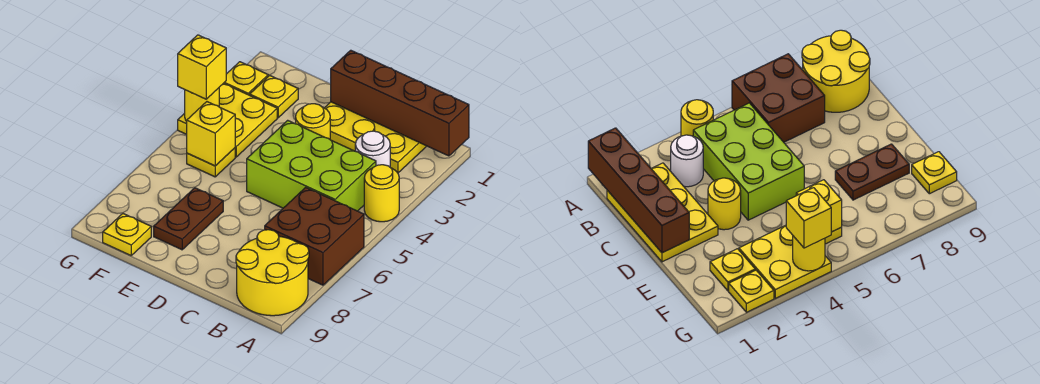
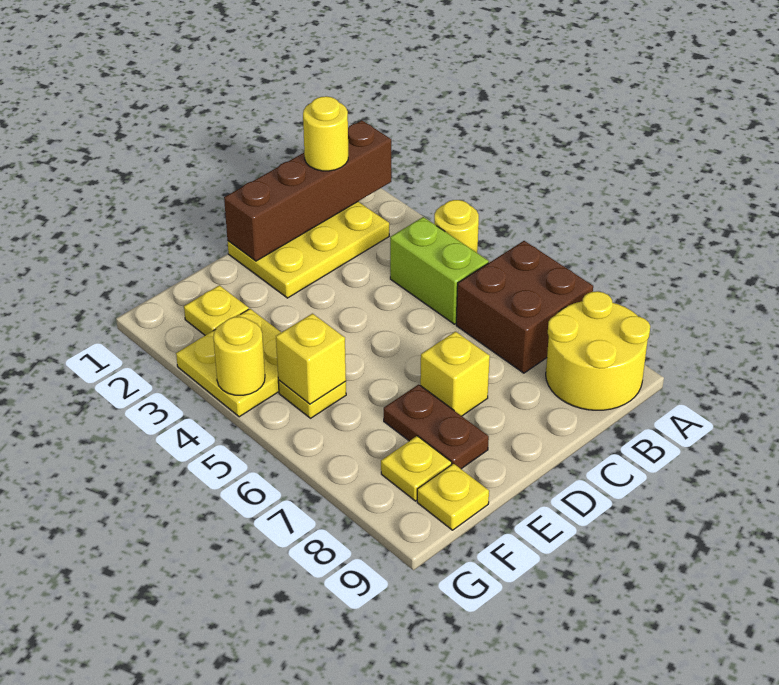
white 1x1 round brick [355,131,390,167] -> none
lime 2x3 brick [247,120,376,211] -> lime 1x2 brick [390,217,489,324]
yellow 1x1 round brick [296,104,330,139] -> yellow 1x1 round brick moved to [303,96,348,171]
yellow 1x1 plate [224,62,268,95] -> yellow 1x1 plate moved to [381,436,452,501]
yellow 1x1 brick [178,35,226,99] -> yellow 1x1 brick moved to [420,332,490,416]

